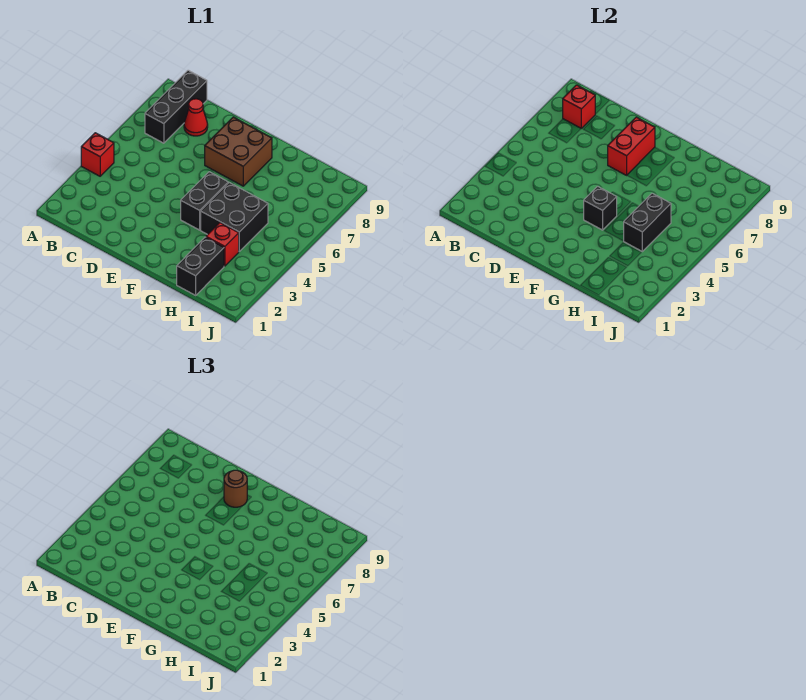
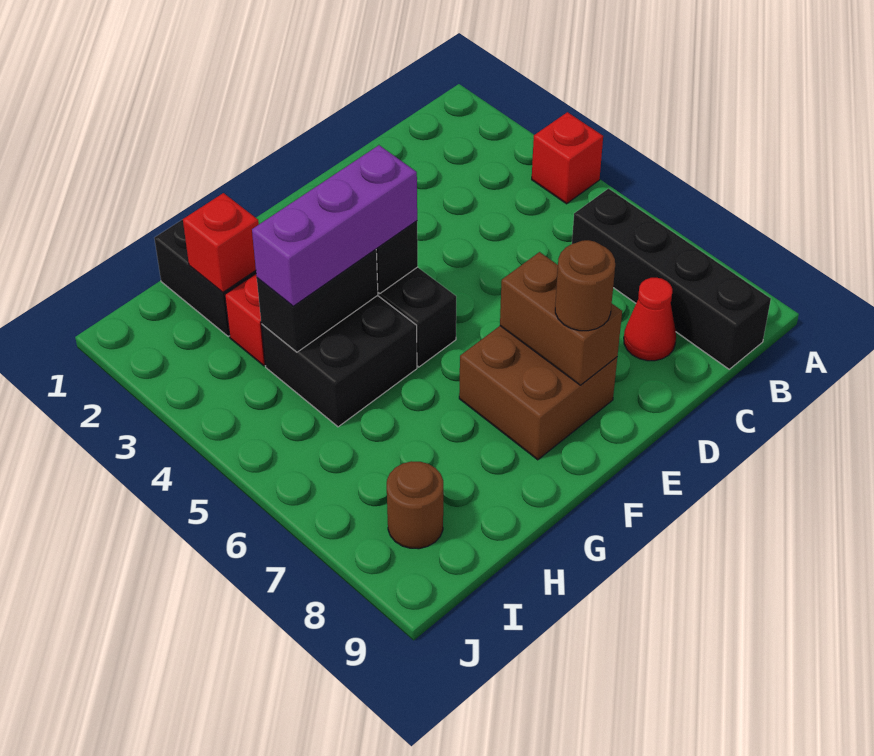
black 1x3 brick [145,70,207,143] -> black 1x4 brick [572,188,771,369]
red 1x1 brick [563,85,595,128] -> red 1x1 brick moved to [183,193,259,292]
red 1x2 brick [608,117,655,175] -> brown 1x2 brick [500,252,622,385]
none -> purple 1x3 brick [252,145,417,306]
black 1x2 brick [624,193,671,251] -> black 1x2 brick turned to [257,249,378,352]
none -> brown 1x1 round brick [387,461,443,549]

